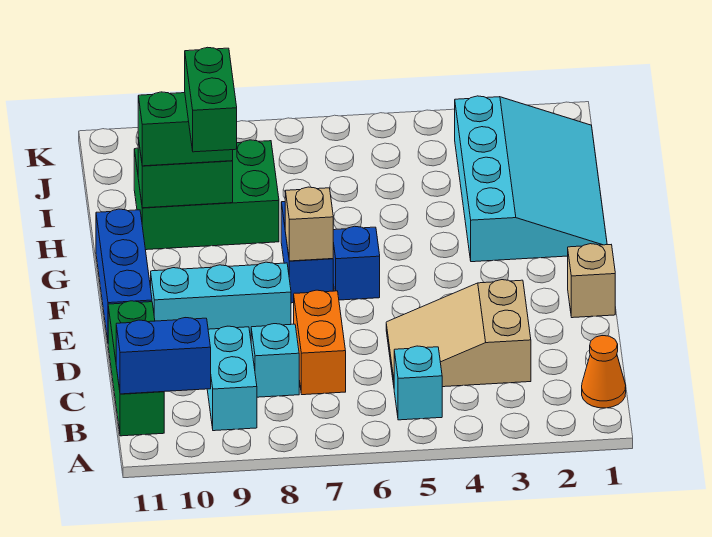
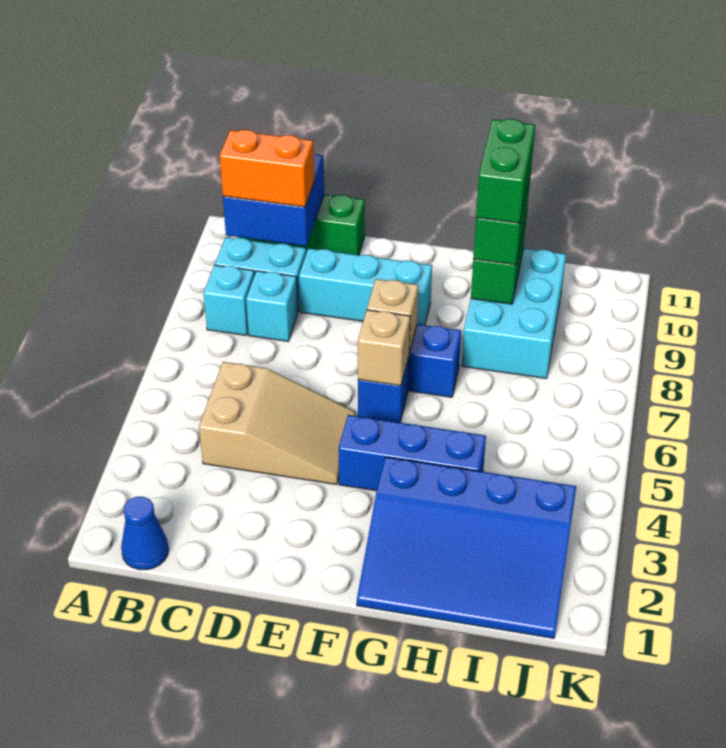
orange 1x1 cone [582,336,626,408] -> blue 1x1 cone [121,497,169,570]
cyan 1x1 brick [394,346,442,420] -> cyan 1x1 brick moved to [204,265,255,335]
blue 1x2 brick [116,318,211,394] -> blue 2x2 brick [223,154,324,246]
tan 2x3 slope [386,280,531,387] -> tan 2x3 slope turned to [199,362,355,485]
orange 1x2 brick [294,290,346,395] -> orange 1x2 brick moved to [220,130,314,207]
tan 1x1 brick [568,244,615,318] -> tan 1x1 brick moved to [358,310,410,386]
cyan 1x3 brick [151,262,291,336] -> cyan 1x3 brick turned to [299,248,432,325]
blue 1x3 brick [96,209,152,340] -> blue 1x3 brick moved to [339,415,486,491]
cyan 3x4 slope [455,96,607,262] -> blue 3x4 slope [357,457,576,638]
green 1x2 brick [185,47,237,152] -> green 1x2 brick turned to [476,119,535,223]
green 2x3 brick [134,140,279,250] -> cyan 2x3 brick [462,249,566,378]

